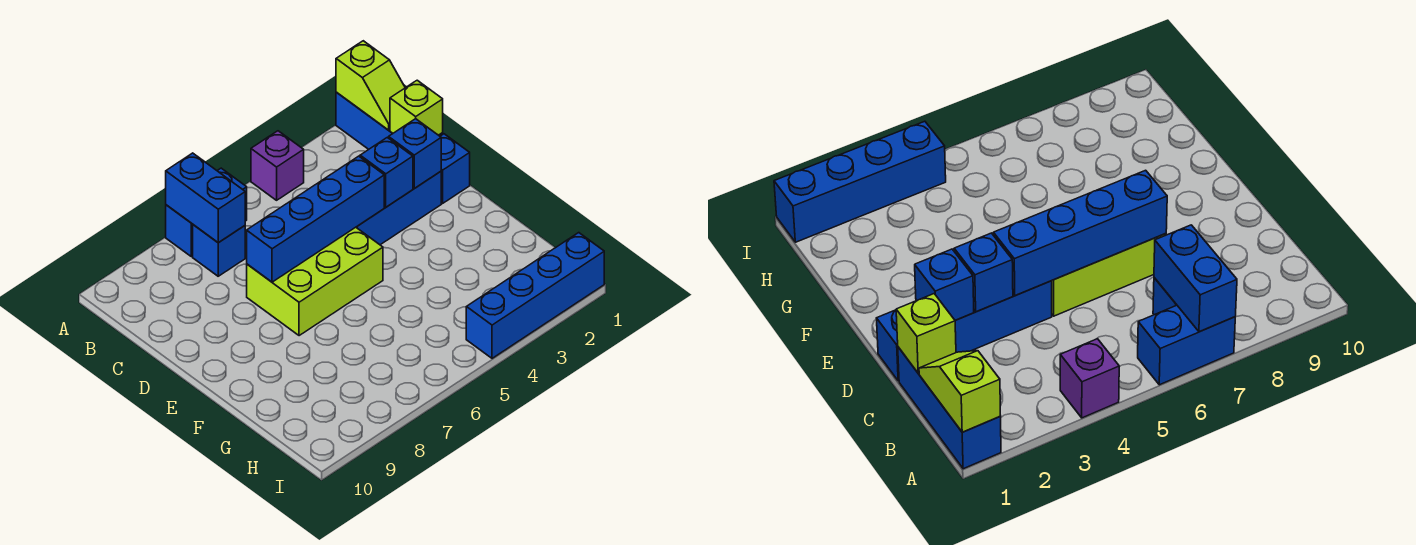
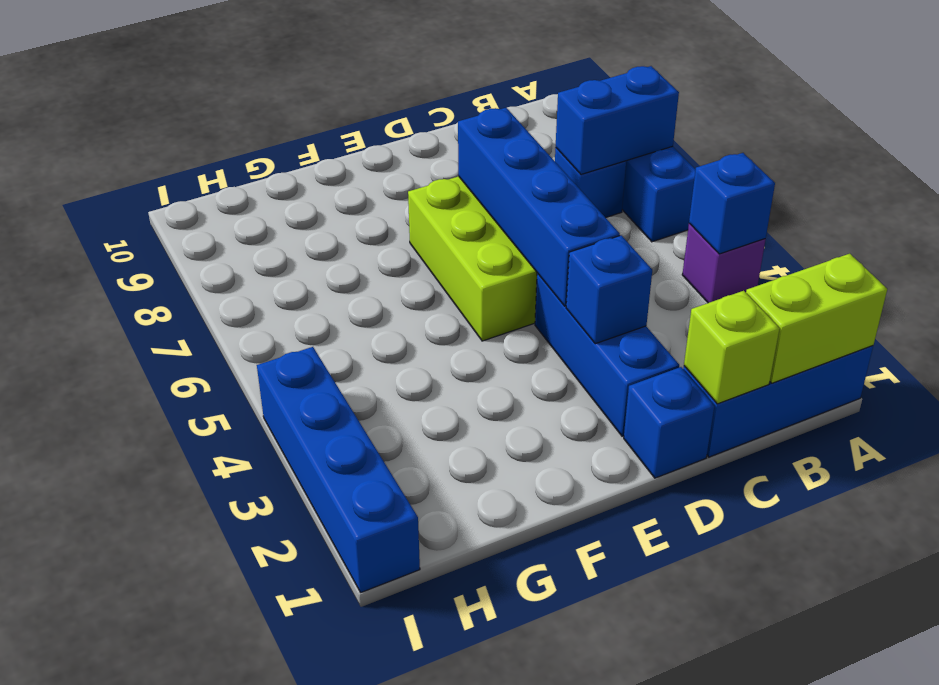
lime 1x2 slope [336,41,405,130] -> lime 1x2 brick [746,254,887,383]
blue 1x1 brick [389,119,441,188] -> blue 1x1 brick moved to [689,153,775,254]

